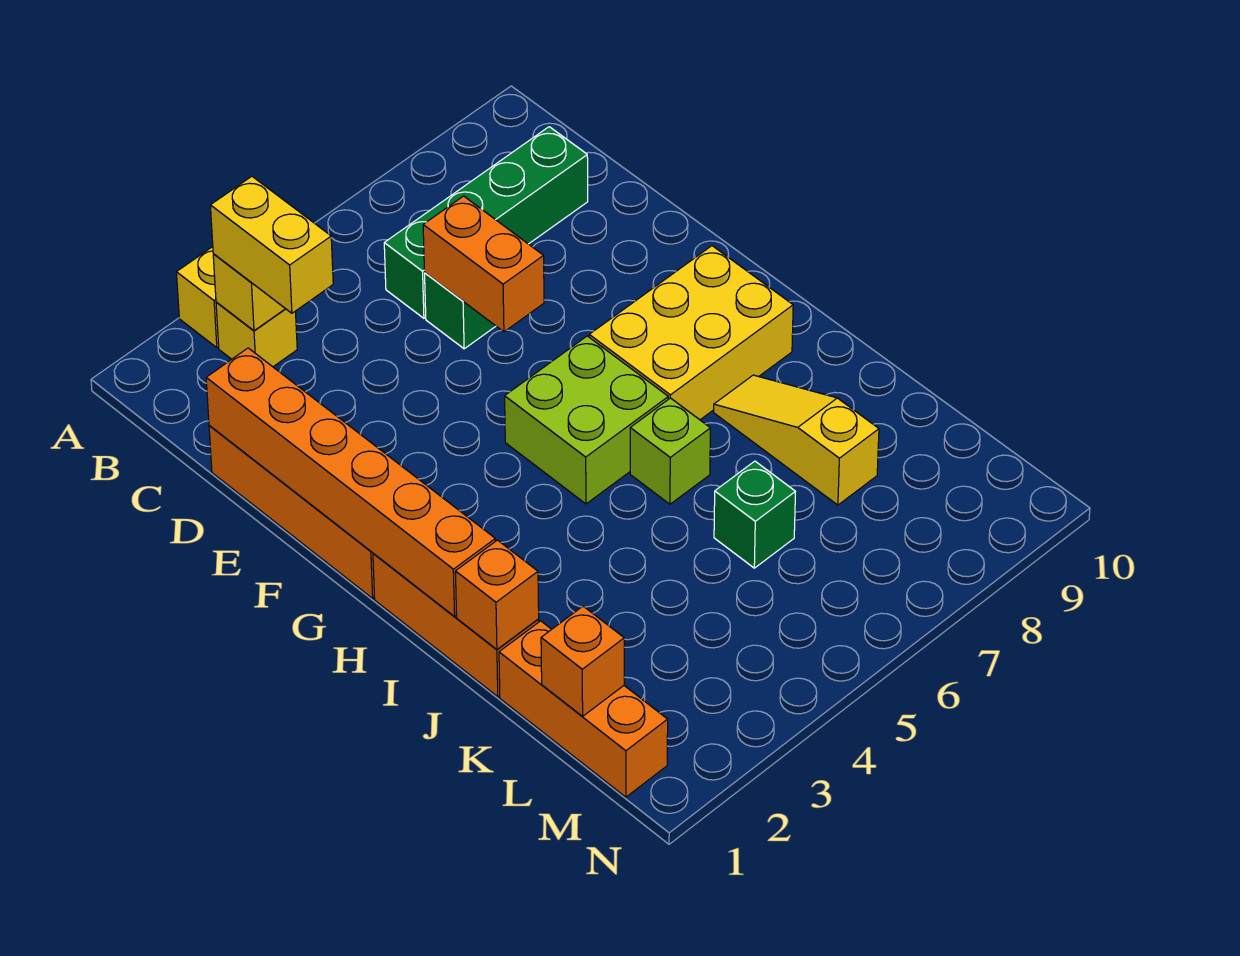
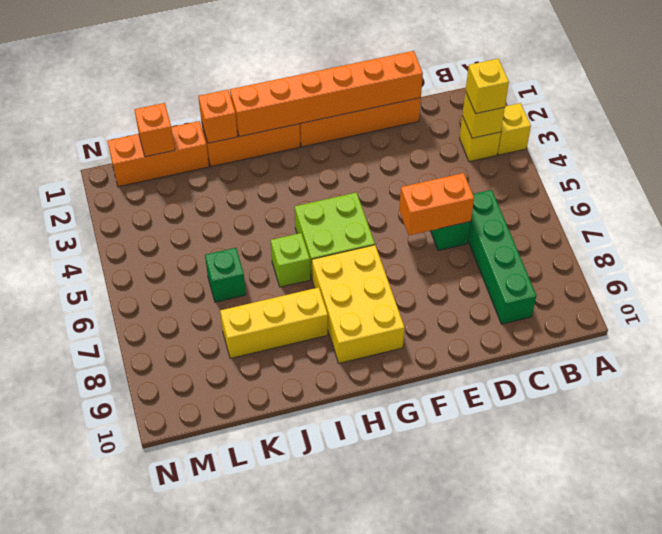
yellow 1x2 brick [210,176,333,313] -> yellow 1x1 brick [466,59,509,114]
yellow 1x3 slope [714,375,879,505] -> yellow 1x3 brick [220,288,328,358]

